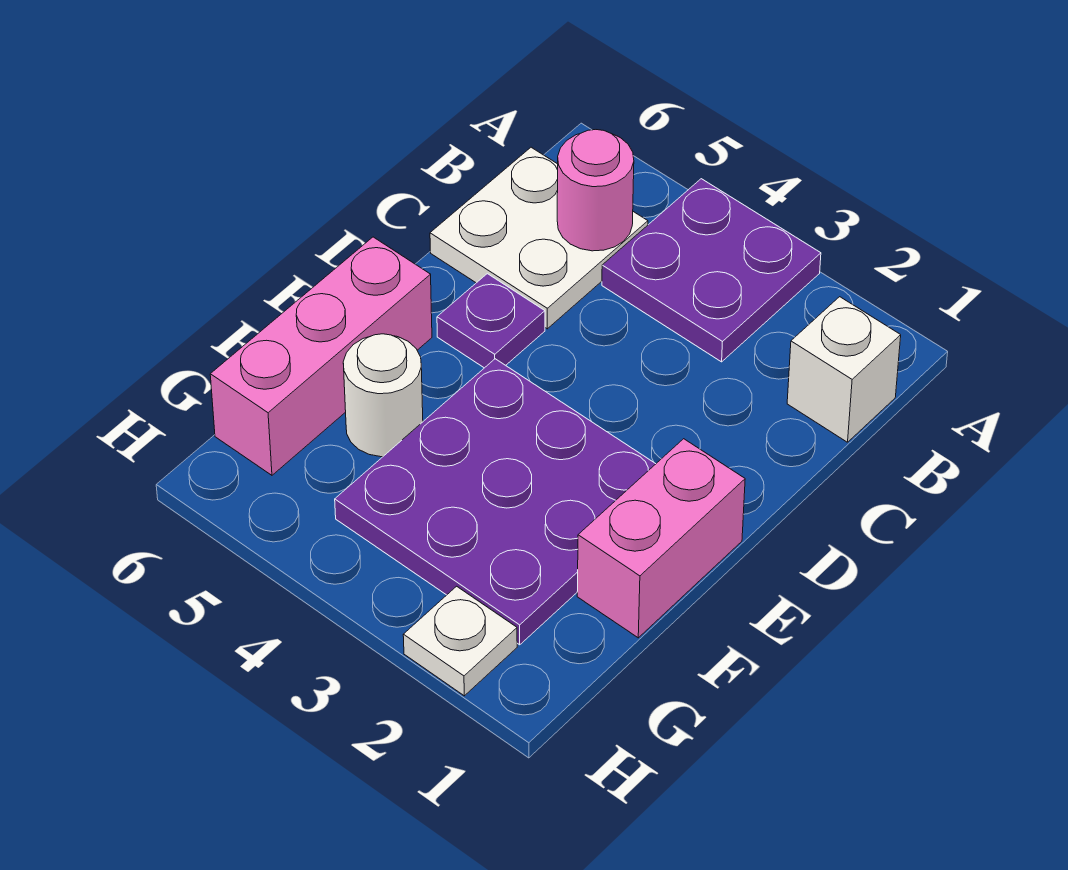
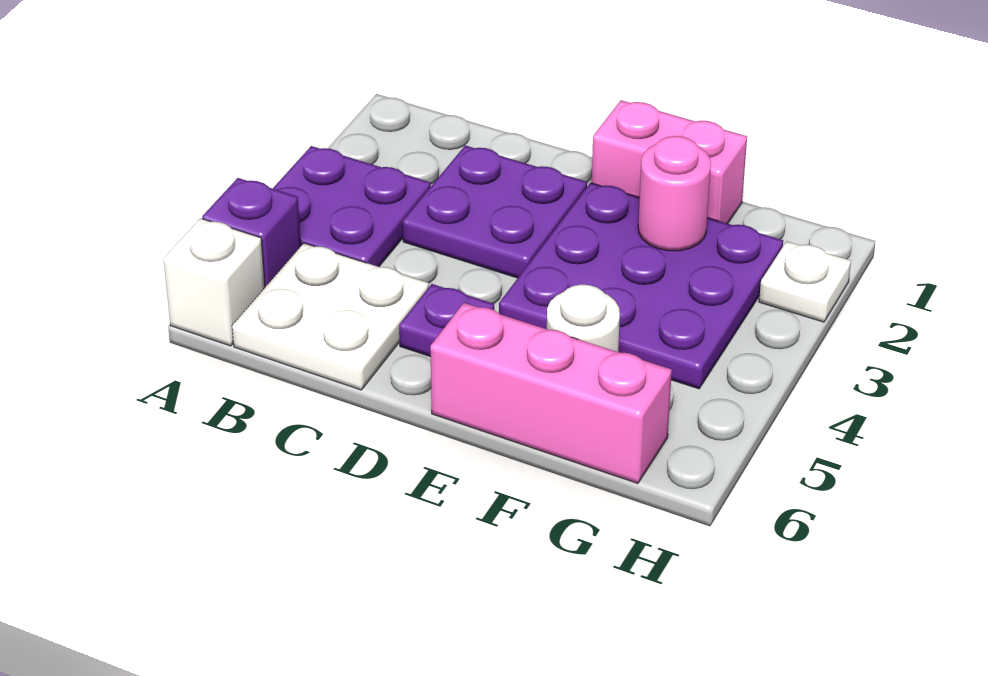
none -> purple 1x1 brick [202,178,301,287]
white 1x1 brick [787,297,901,442] -> white 1x1 brick moved to [163,218,265,346]
pink 1x1 round brick [557,130,634,251] -> pink 1x1 round brick moved to [638,136,711,251]
none -> purple 2x2 plate [403,145,587,278]

